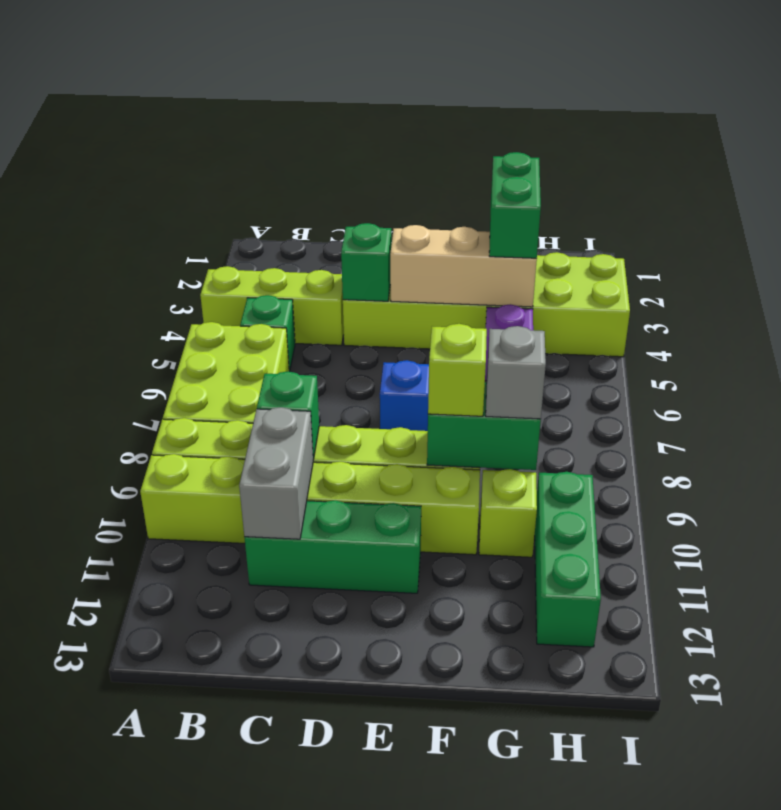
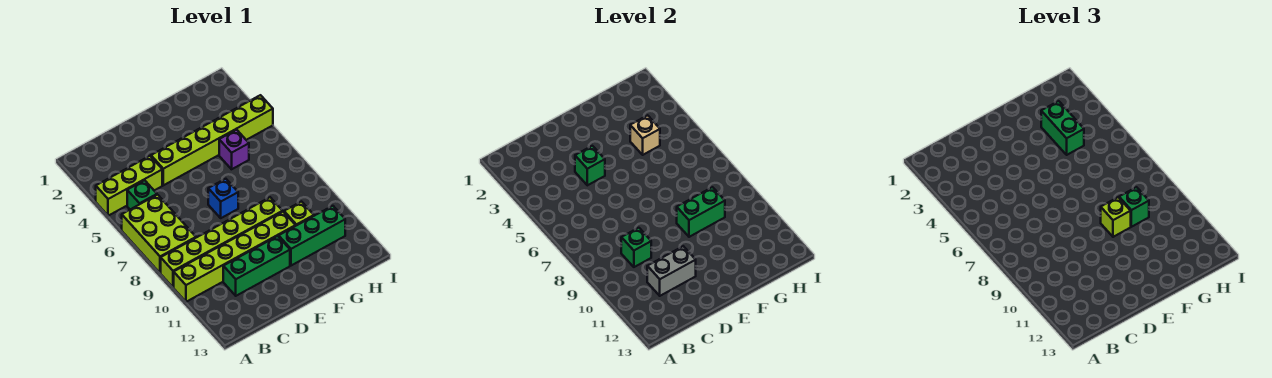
grey 1x2 brick [239,407,313,539] -> grey 1x2 brick turned to [647,246,696,296]
lime 2x6 brick [343,252,630,357] -> lime 1x6 brick [151,95,273,185]
tan 1x3 brick [390,225,537,307] -> tan 1x1 brick [630,115,660,155]
grey 1x1 brick [486,326,546,419] -> green 1x1 brick [1119,187,1149,227]
green 1x3 brick [535,472,601,647] -> green 1x3 brick turned to [279,206,345,266]

